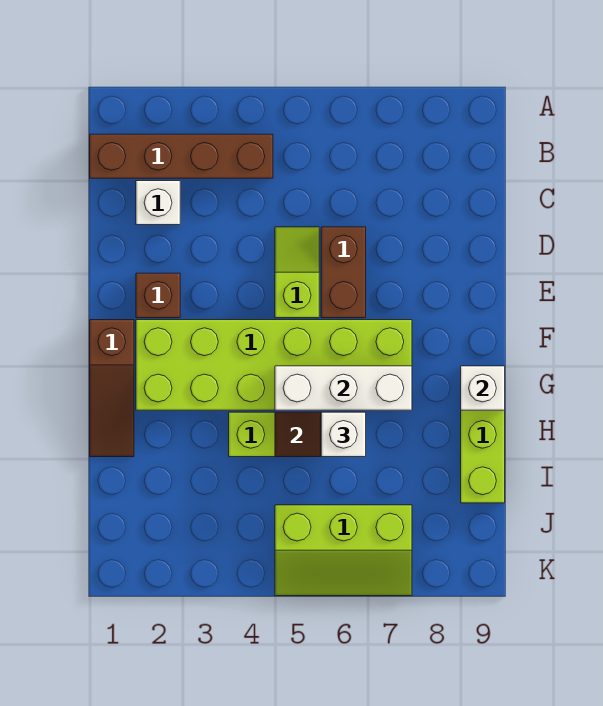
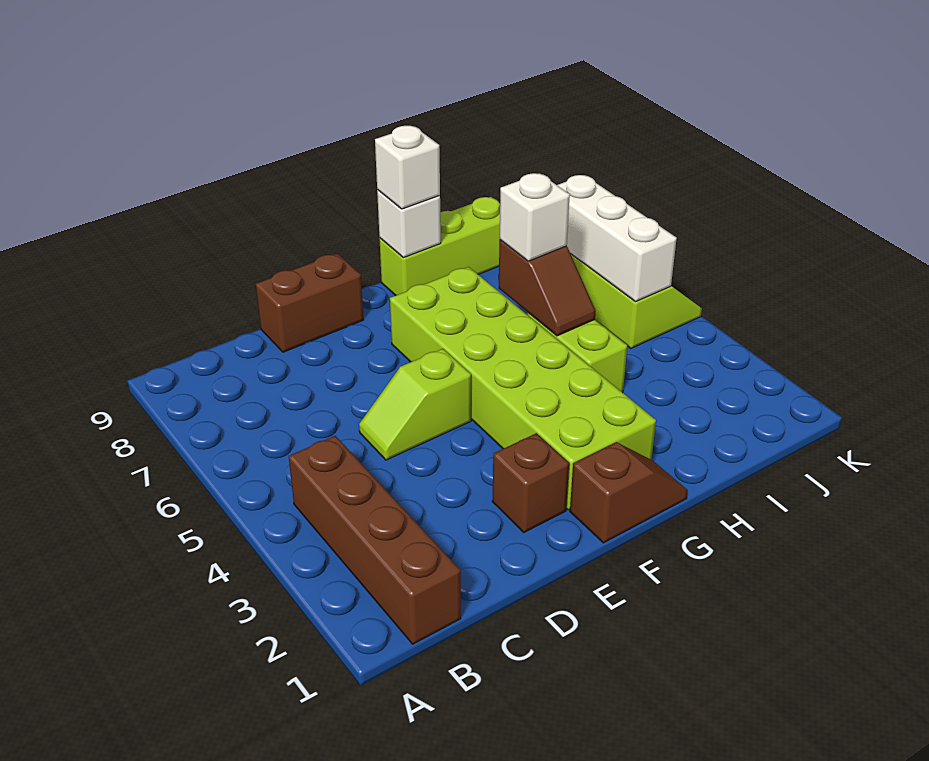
white 1x1 brick [136,181,180,225] -> white 1x1 brick moved to [375,126,440,209]
brown 1x2 brick [321,227,366,318] -> brown 1x2 brick moved to [256,253,364,352]
brown 1x3 slope [90,320,134,457] -> brown 1x2 slope [570,442,688,543]
white 1x3 brick [275,366,412,410] -> white 1x3 brick moved to [557,175,677,302]

